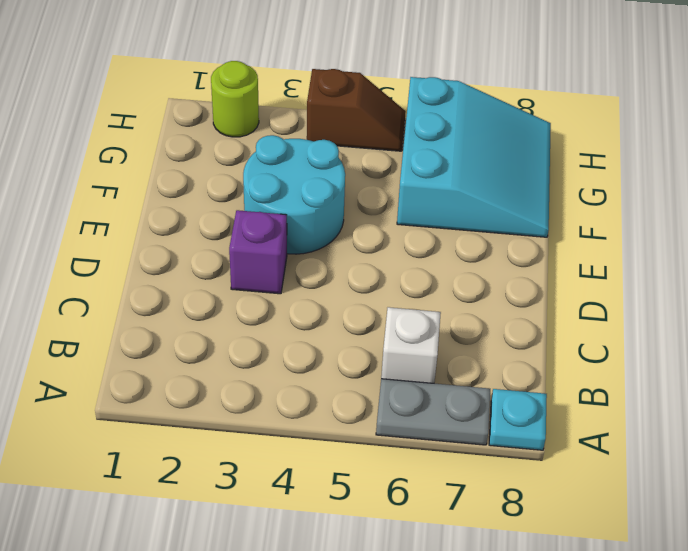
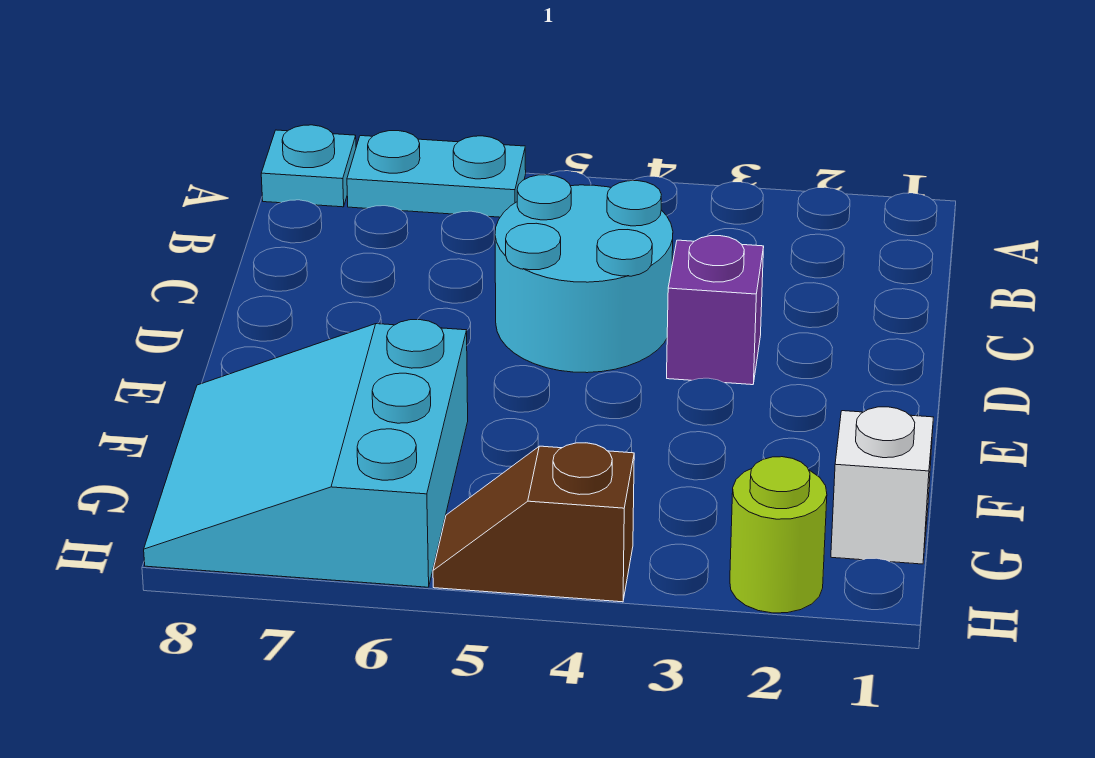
grey 1x2 plate [376,379,490,445] -> cyan 1x2 plate [347,131,526,217]
white 1x1 brick [381,307,441,383] -> white 1x1 brick moved to [831,407,933,564]
cyan 2x2 round brick [243,135,345,254] -> cyan 2x2 round brick moved to [495,175,673,373]

